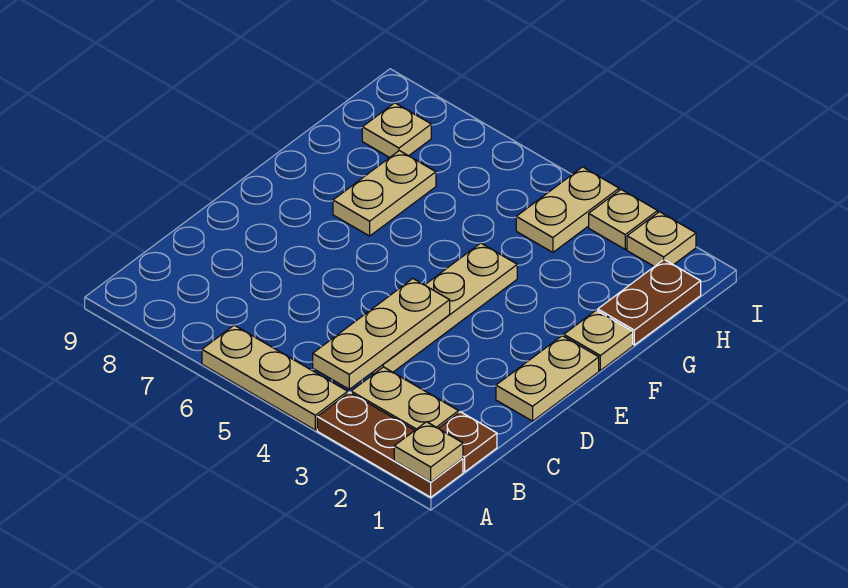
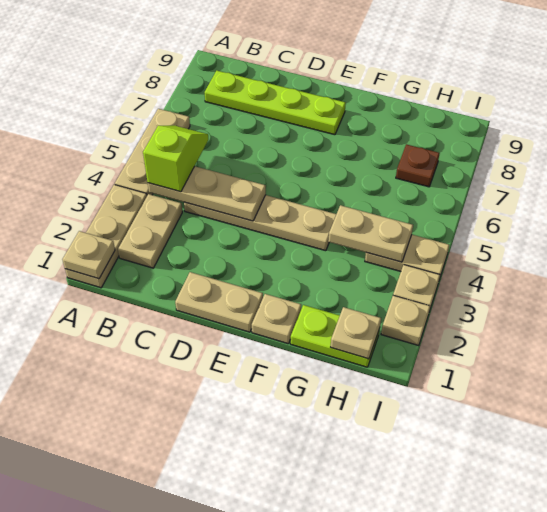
brown 1x3 plate [317,392,463,497] -> tan 1x3 plate [65,185,147,288]
brown 1x1 plate [438,412,497,472] -> brown 1x1 plate moved to [396,144,440,187]
none -> lime 1x2 slope [143,126,208,192]
none -> lime 1x4 plate [205,71,346,135]
tan 1x2 plate [333,151,436,236] -> tan 1x2 plate moved to [328,205,413,262]
brown 1x2 plate [598,260,701,345] -> lime 1x2 plate [291,305,380,367]
tan 1x1 plate [362,103,431,158] -> tan 1x1 plate moved to [331,307,381,359]

